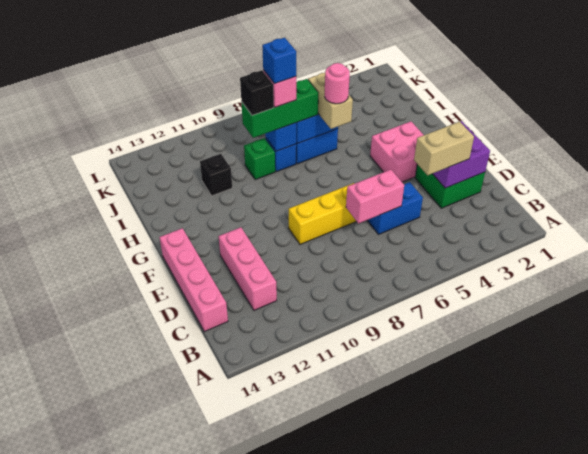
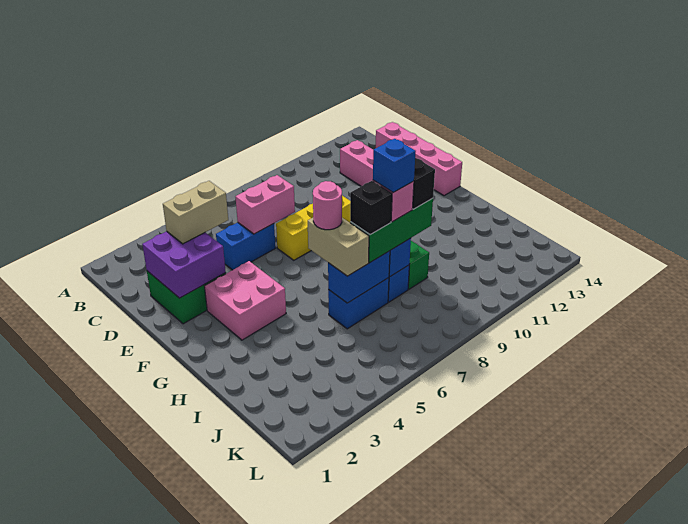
black 1x1 brick [200,154,232,196] -> black 1x1 brick moved to [350,181,392,235]

